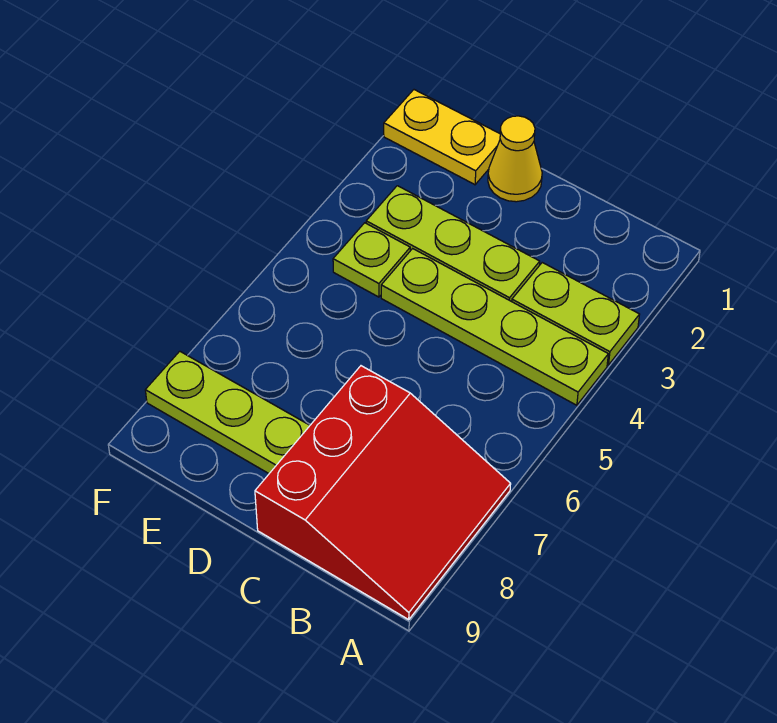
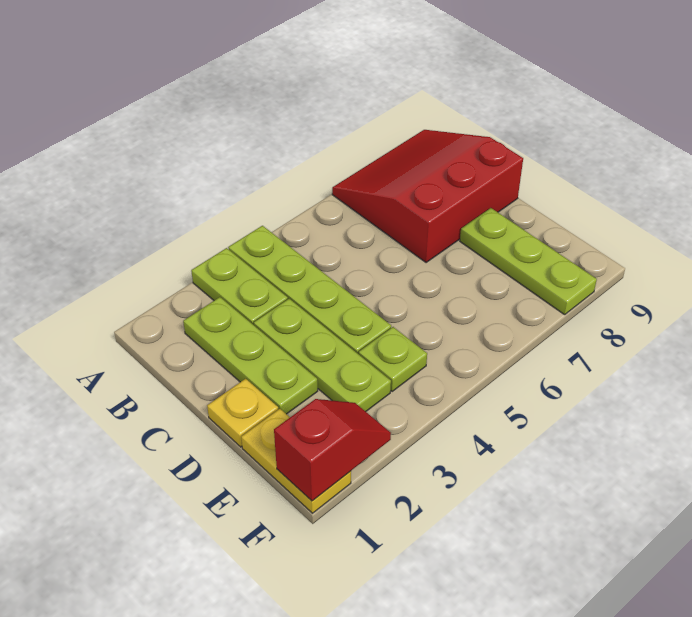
none -> lime 1x3 plate [183,297,318,414]
yellow 1x1 cone [488,116,542,202] -> yellow 1x1 plate [207,379,278,447]
none -> red 1x2 slope [274,399,391,501]

